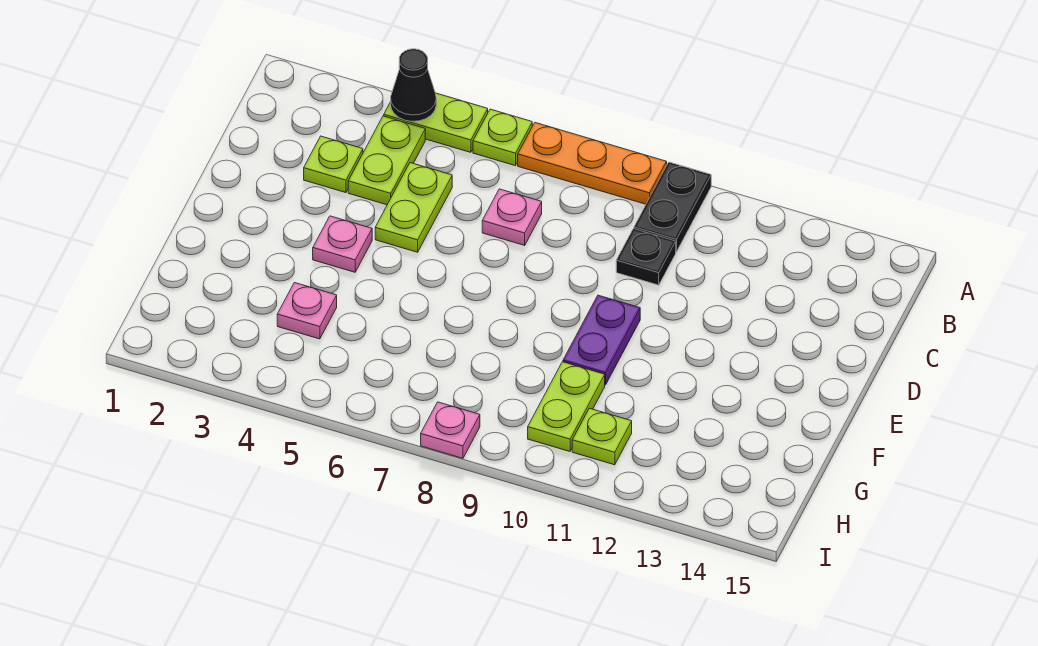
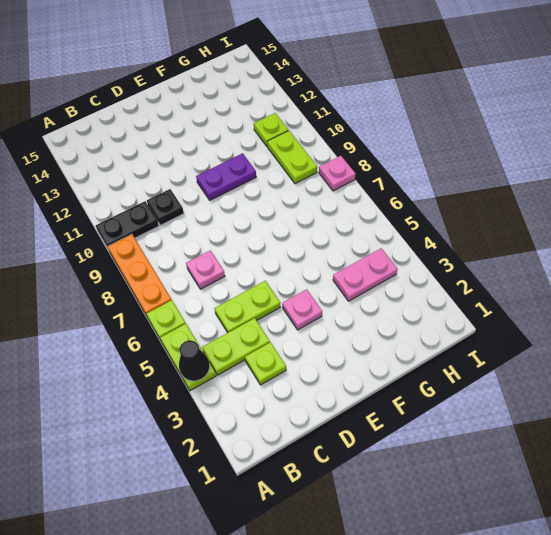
pink 1x1 plate [277,283,337,339] -> pink 1x2 plate [333,248,398,301]
lime 1x2 plate [528,362,605,452] -> lime 1x2 plate turned to [267,131,317,184]

